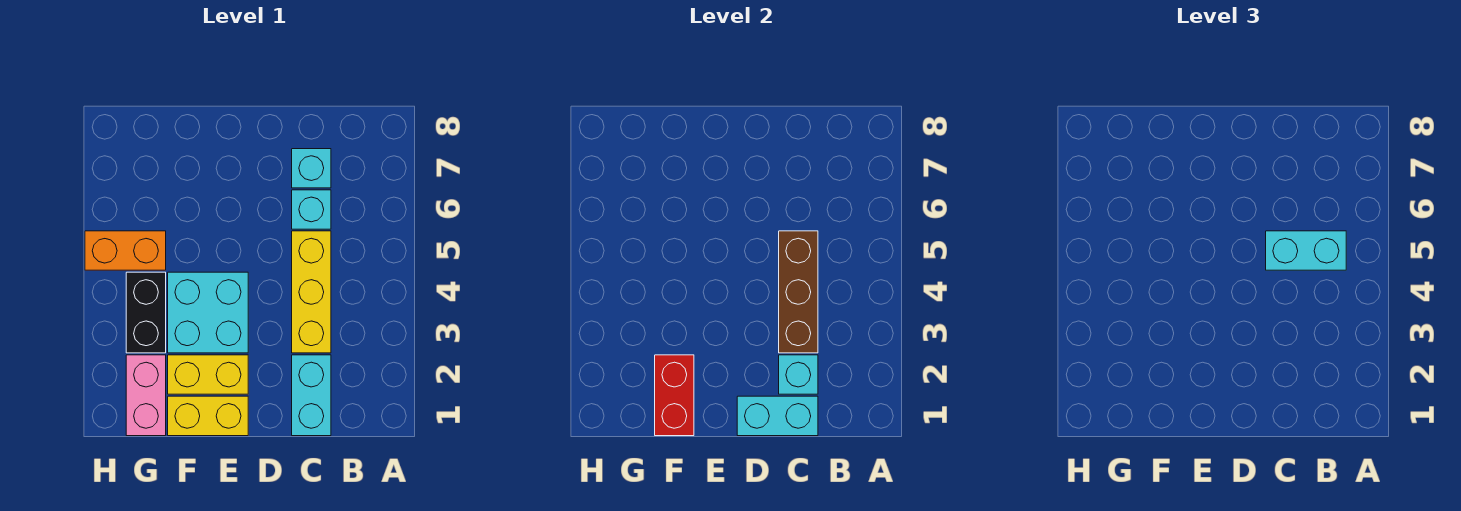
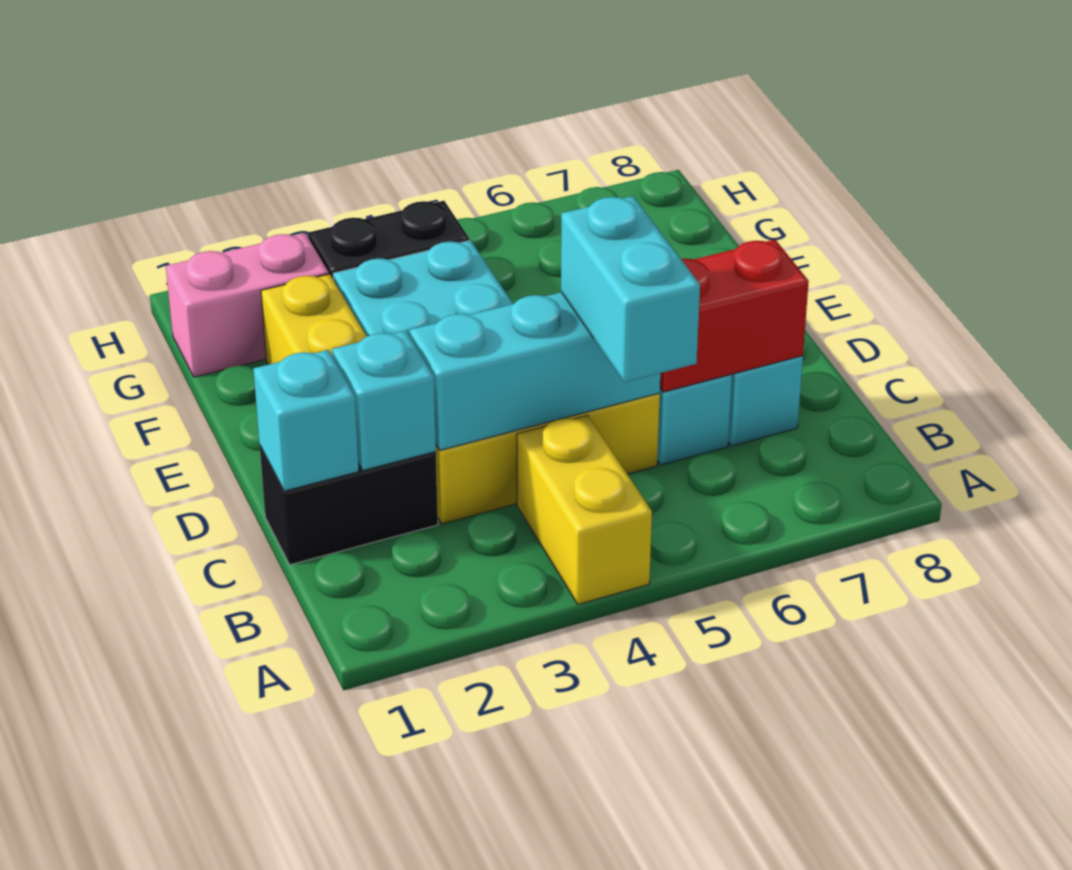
cyan 1x2 brick [292,355,331,436] -> black 1x2 brick [260,446,438,565]
cyan 1x2 brick [737,396,818,436] -> cyan 1x1 brick [254,350,359,491]
brown 1x3 brick [779,231,818,353] -> cyan 1x3 brick [410,292,660,450]
yellow 1x2 brick [168,396,248,436] -> yellow 1x2 brick moved to [517,415,652,604]
red 1x2 brick [655,355,694,436] -> red 1x2 brick moved to [660,239,809,392]
orange 1x2 brick [85,231,166,270] -> none

